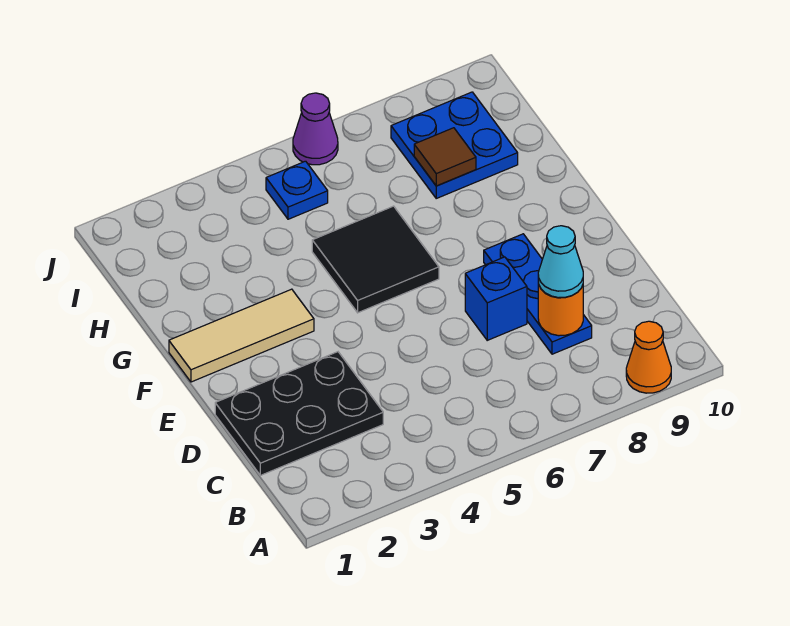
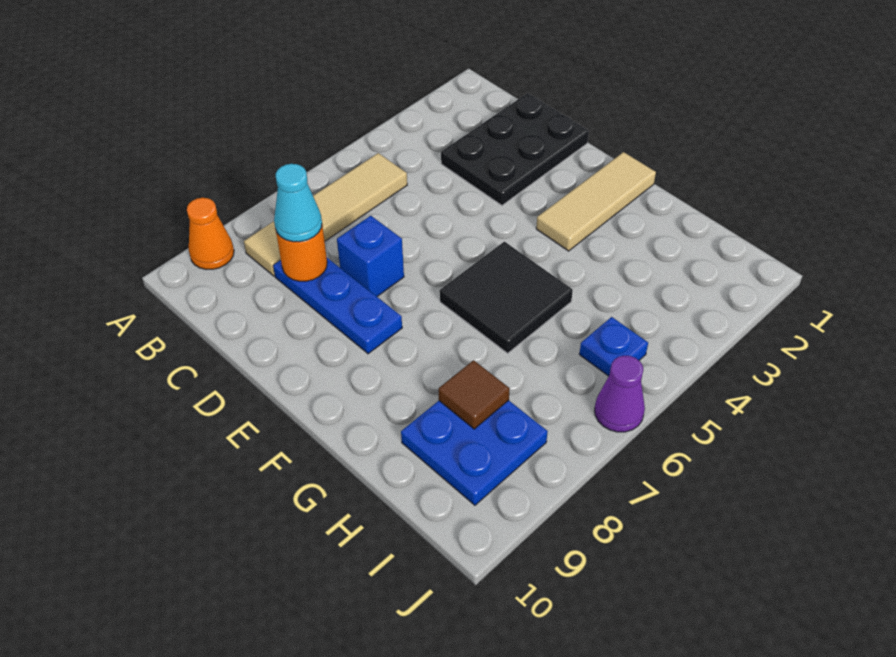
none -> tan 1x4 tile [244,153,407,276]

